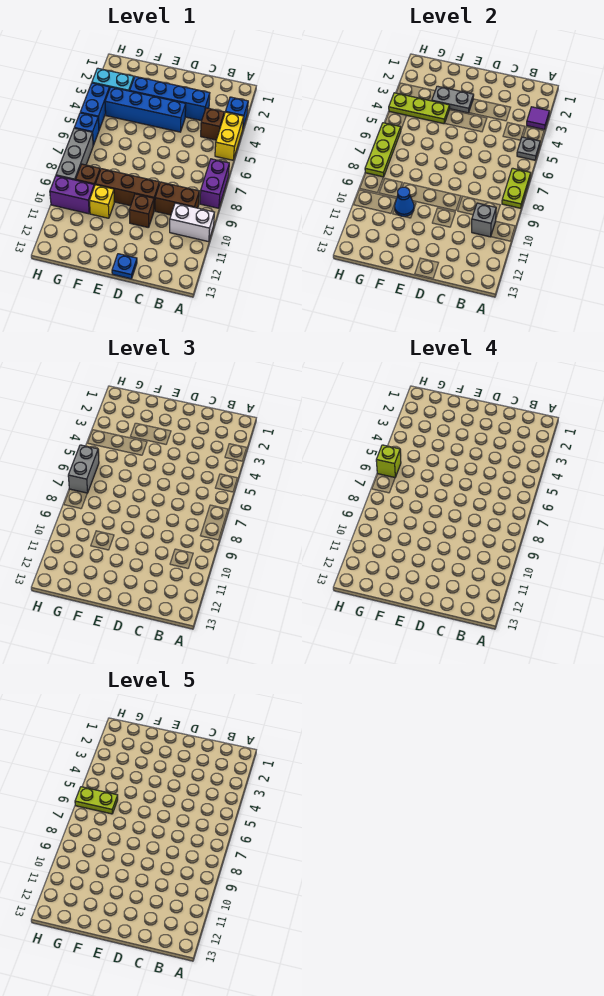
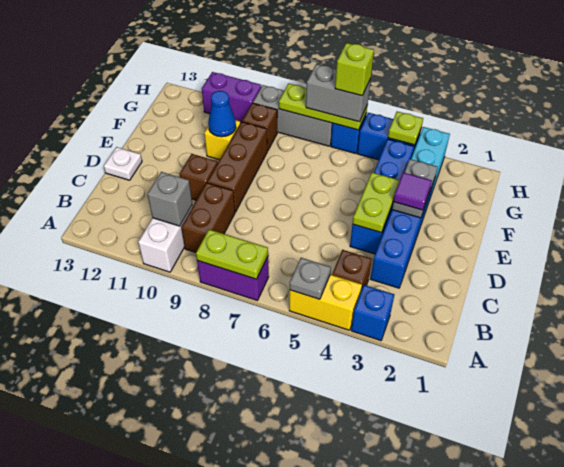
purple 1x1 tile [527,107,549,130] -> purple 1x1 tile moved to [393,172,432,210]
blue 1x1 plate [112,254,137,279] -> white 1x1 plate [104,147,142,180]
lime 1x3 plate [389,93,450,124] -> lime 1x1 plate [388,112,423,145]
lime 1x2 plate [75,787,118,814] -> lime 1x2 plate moved to [353,173,400,233]
purple 1x2 brick [50,176,94,214] -> purple 1x2 brick turned to [202,72,261,122]

